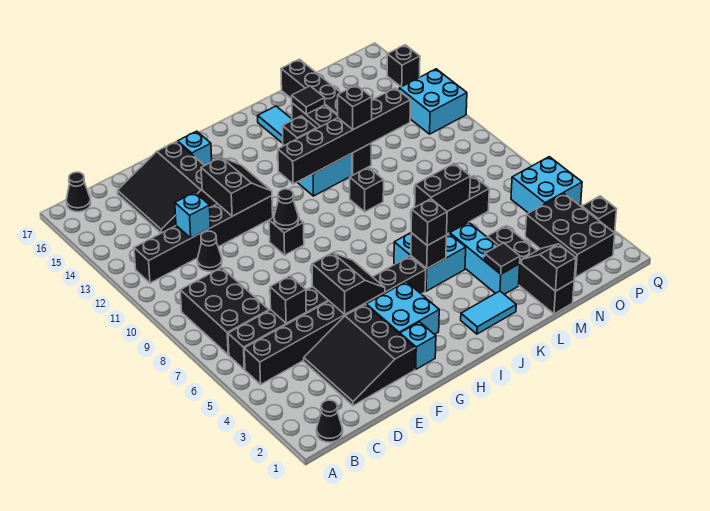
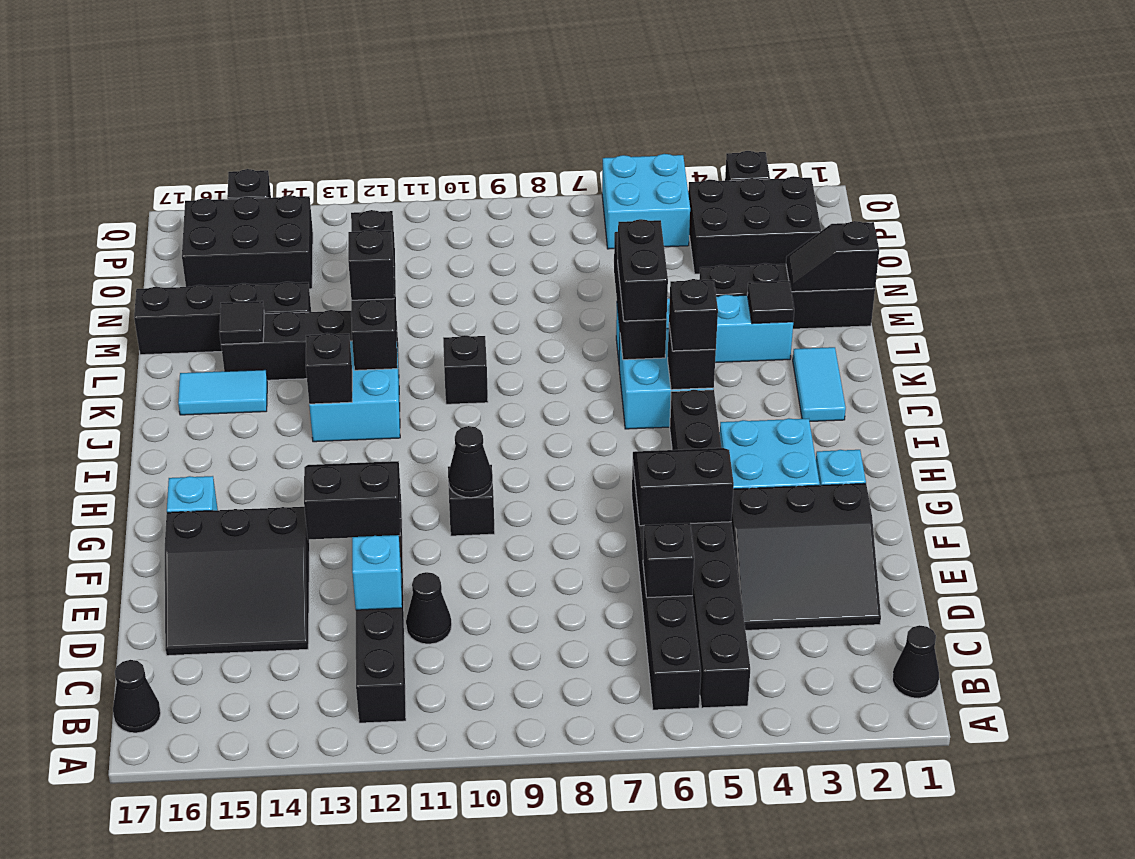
black 2x3 brick [180,268,269,355] -> black 2x3 brick moved to [182,195,313,289]
black 1x6 brick [278,88,410,184] -> black 1x4 brick [351,210,397,370]
cyan 2x2 brick [399,69,467,134] -> none

